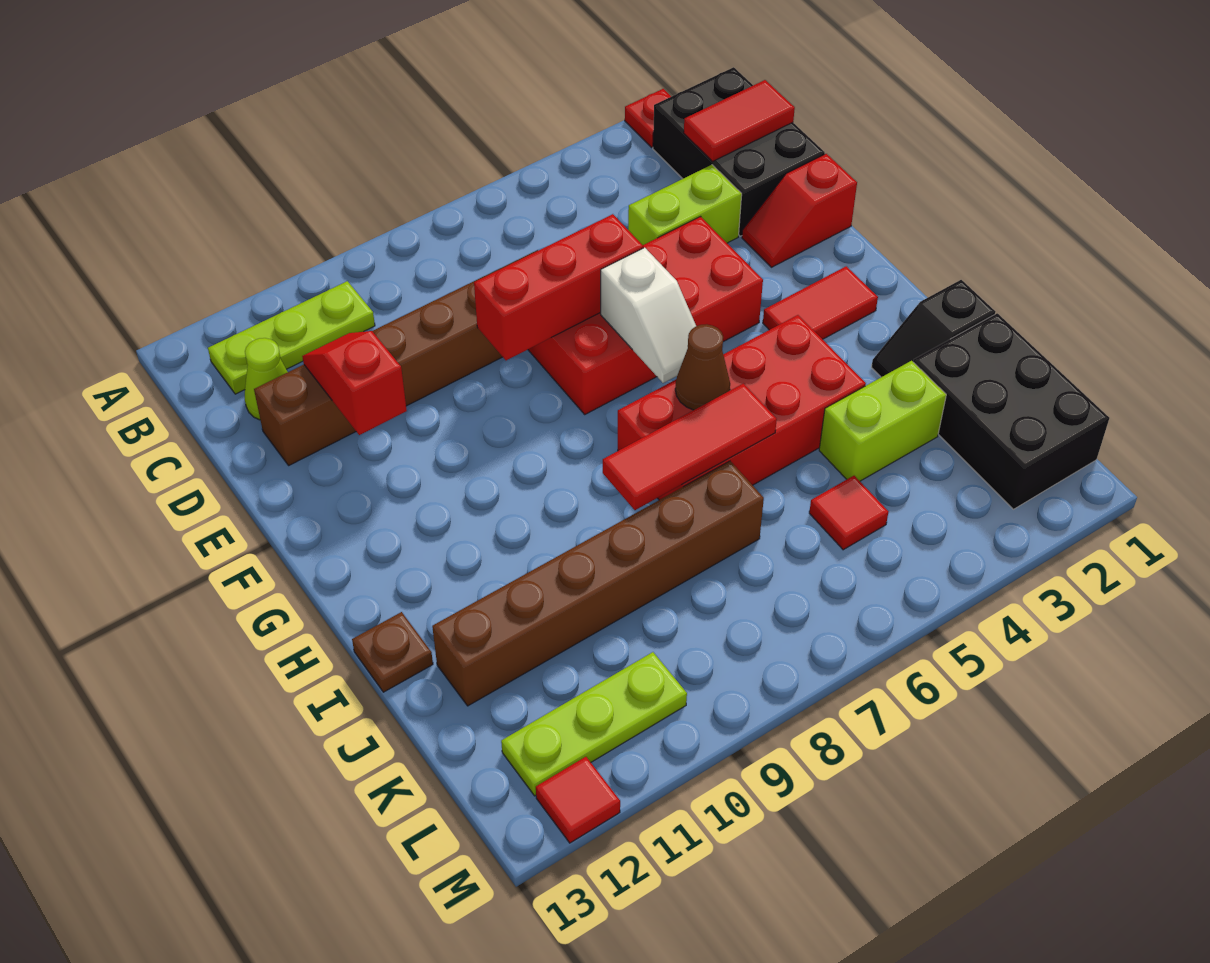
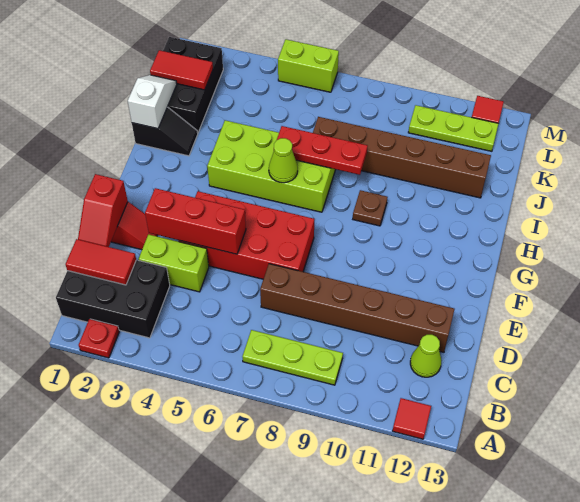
black 2x3 brick [653,67,825,236] -> black 2x3 brick turned to [56,260,170,338]
lime 1x3 plate [208,281,375,394] -> lime 1x3 plate moved to [242,330,343,385]
red 1x2 slope [302,331,407,435] -> red 1x2 slope moved to [78,174,128,247]
red 1x3 brick [474,214,643,360] -> red 1x3 brick moved to [145,188,246,254]
white 1x2 slope [601,248,696,383] -> white 1x2 slope moved to [128,75,177,129]
red 1x2 tile [763,266,878,339] -> red 1x2 tile moved to [150,50,213,90]
red 2x4 brick [618,315,866,500] -> lime 2x4 brick [207,120,336,212]
brown 1x1 cone [675,324,730,410] -> lime 1x1 cone [269,138,298,183]
red 1x3 tile [603,384,777,510] -> red 1x3 plate [277,126,368,175]
brown 1x1 plate [352,612,433,692] -> brown 1x1 plate moved to [353,190,388,226]
lime 1x2 brick [819,361,946,481] -> lime 1x2 brick moved to [278,39,339,92]
red 1x1 tile [809,476,888,550] -> red 1x1 tile moved to [393,398,431,439]

